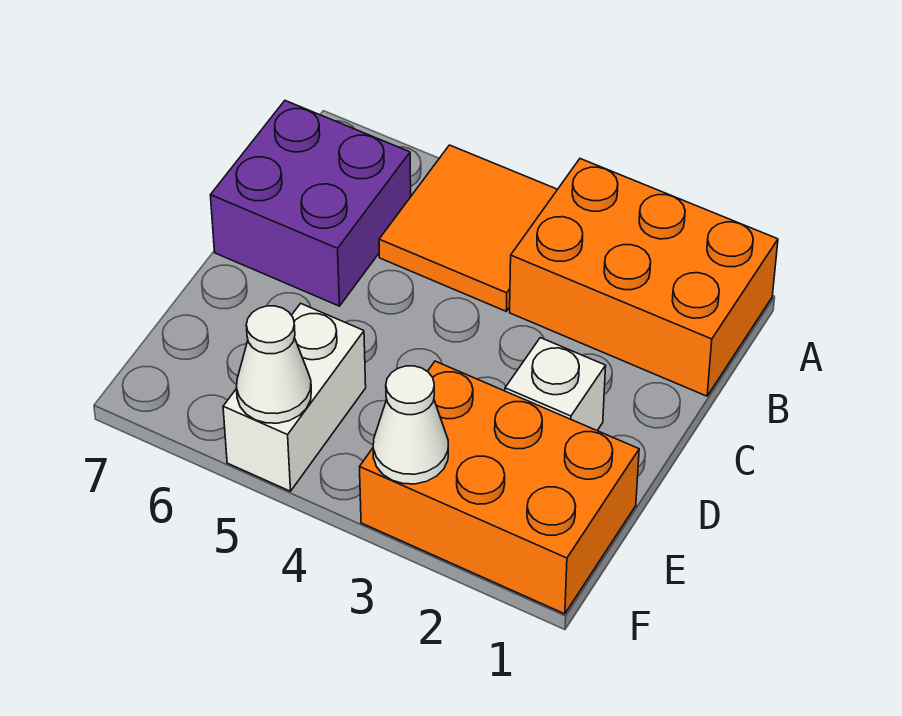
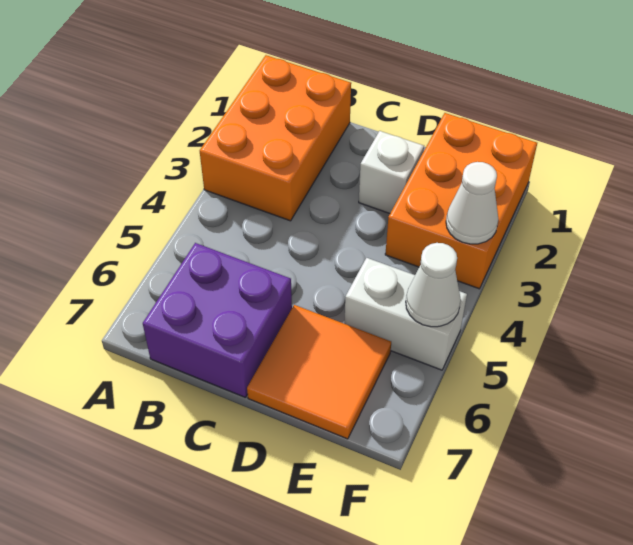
orange 2x2 tile [379,145,557,311] -> orange 2x2 tile moved to [247,305,391,439]

